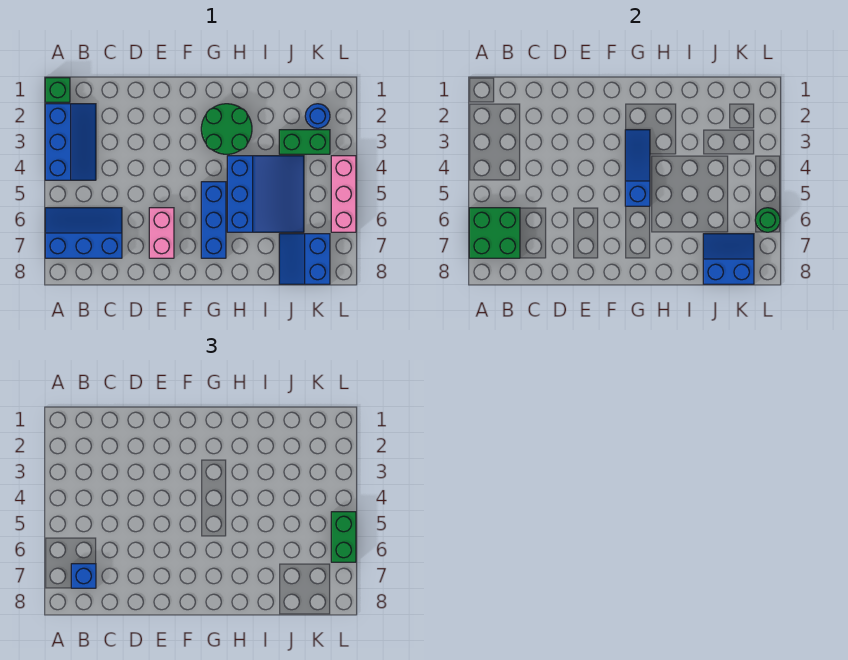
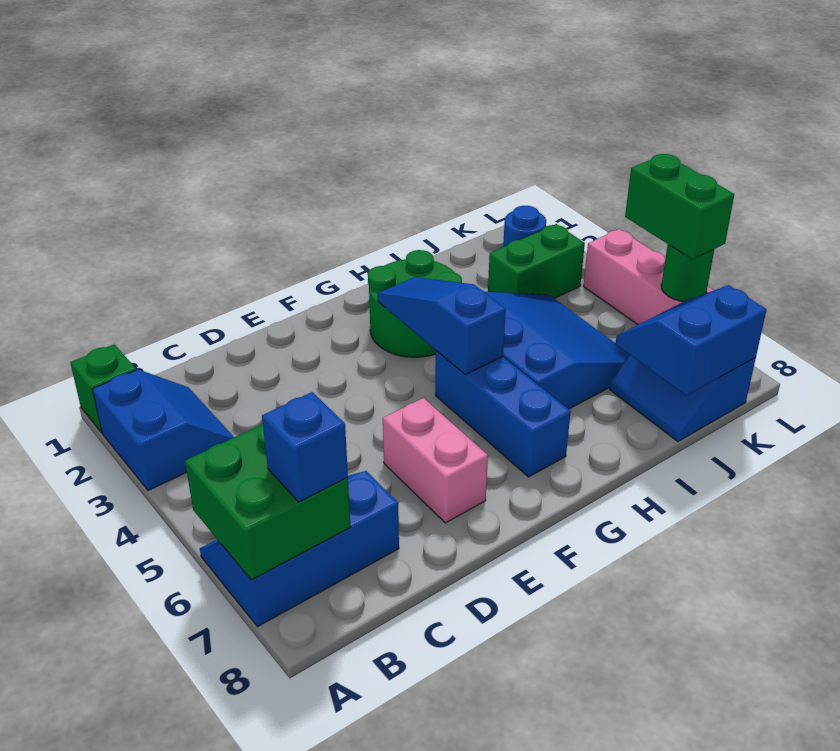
blue 2x3 slope [45,104,96,180] -> blue 2x2 slope [92,370,234,491]

